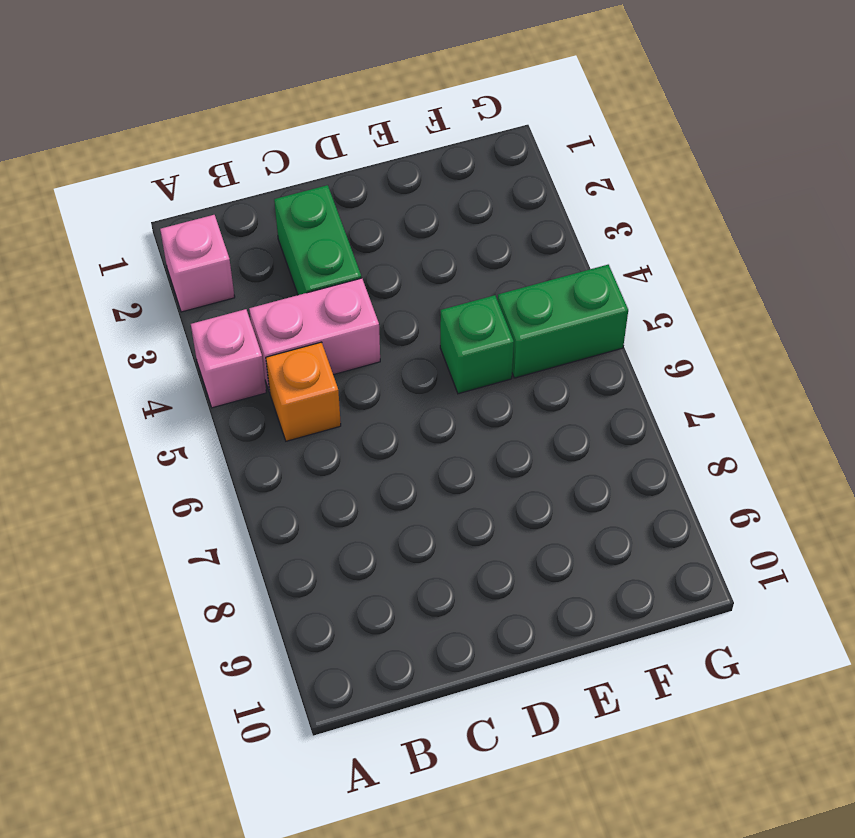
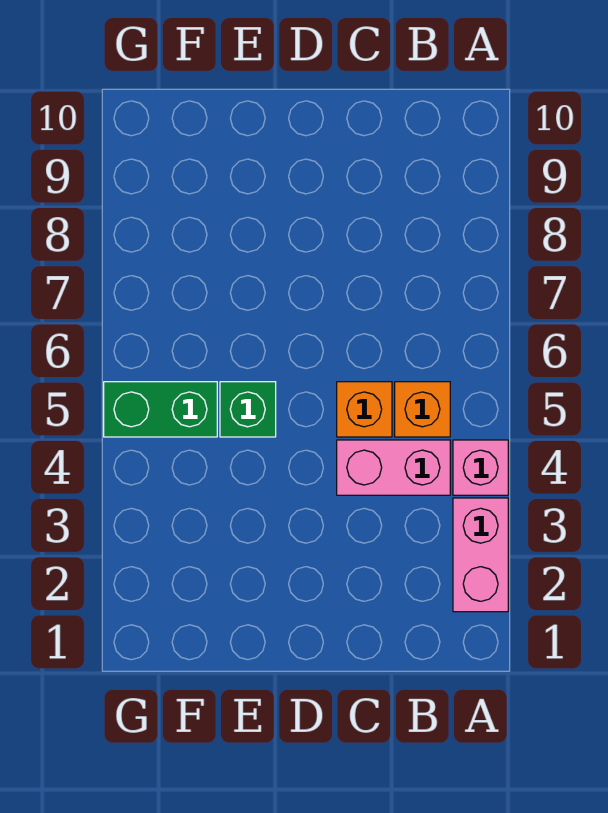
pink 1x1 brick [160,215,235,312] -> pink 1x2 brick [453,498,508,612]
green 1x2 brick [274,185,361,295] -> none
none -> orange 1x1 brick [337,382,392,437]

